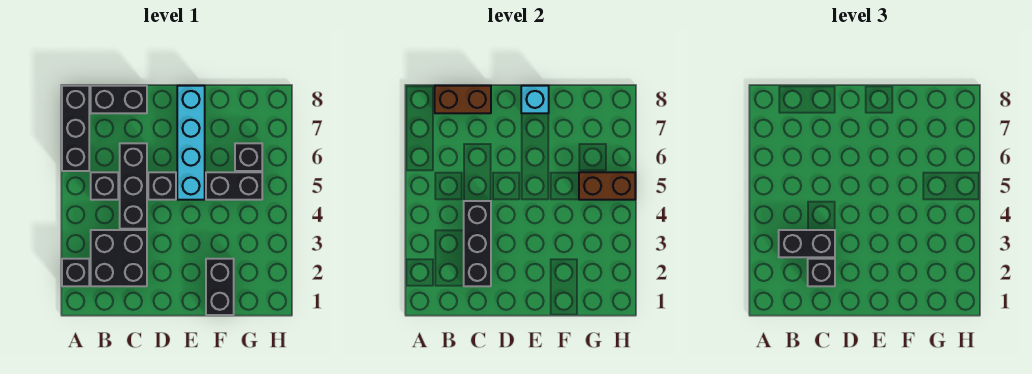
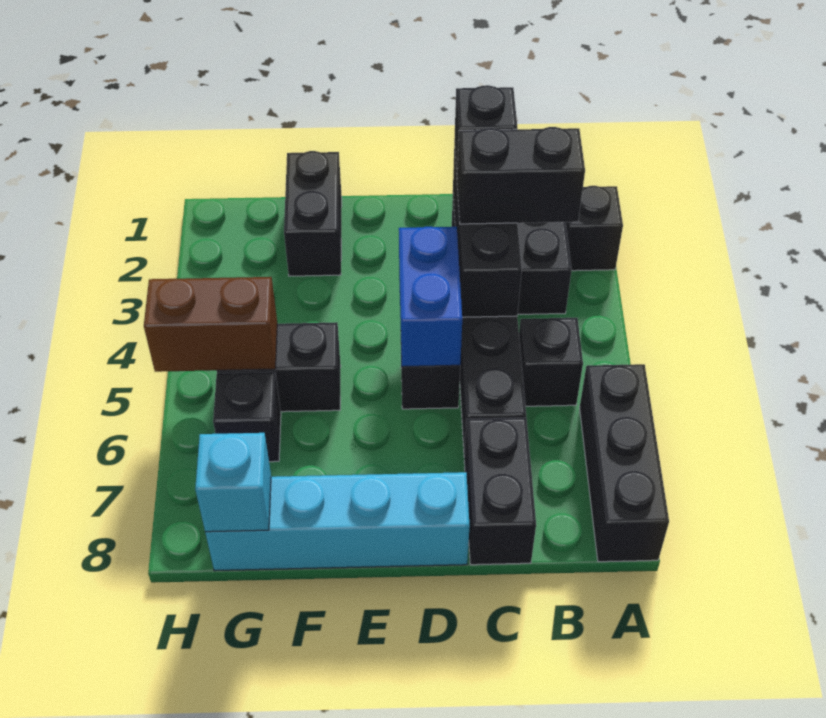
black 1x2 brick [91,86,147,113] -> black 1x2 brick turned to [464,417,536,565]
brown 1x2 brick [435,86,491,113] -> none
none -> blue 1x2 brick [399,227,462,367]
cyan 1x4 brick [177,86,205,200] -> cyan 1x4 brick turned to [205,472,470,571]
cyan 1x1 brick [521,86,549,113] -> cyan 1x1 brick moved to [195,433,271,532]

